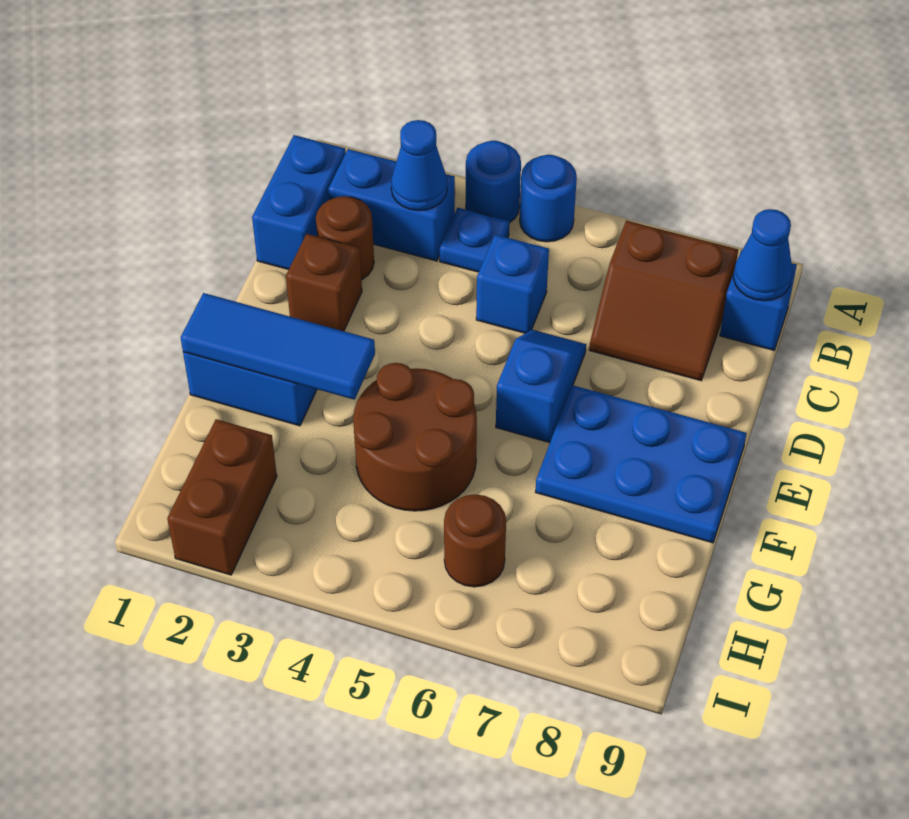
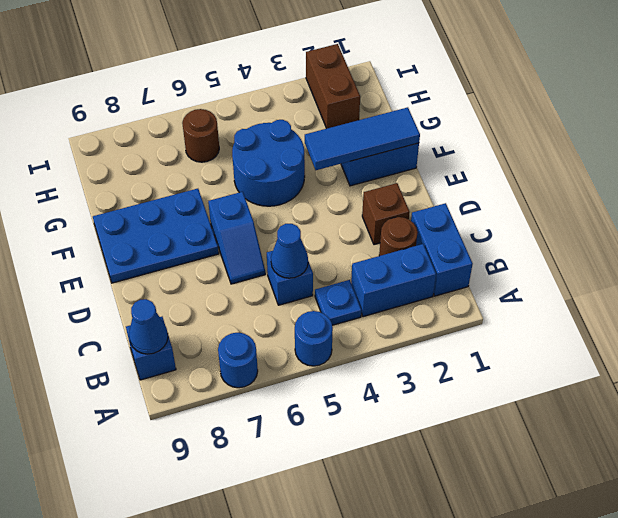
blue 1x1 round brick [466,141,521,223] -> blue 1x1 round brick moved to [218,333,258,388]
blue 1x1 cone [391,120,447,211] -> blue 1x1 cone moved to [271,224,308,278]
brown 2x2 slope [589,221,738,381] -> none
brown 2x2 round brick [353,363,477,511] -> blue 2x2 round brick [232,120,305,206]

